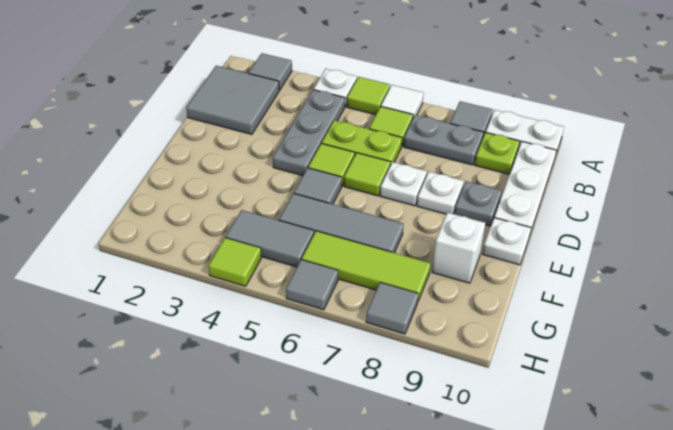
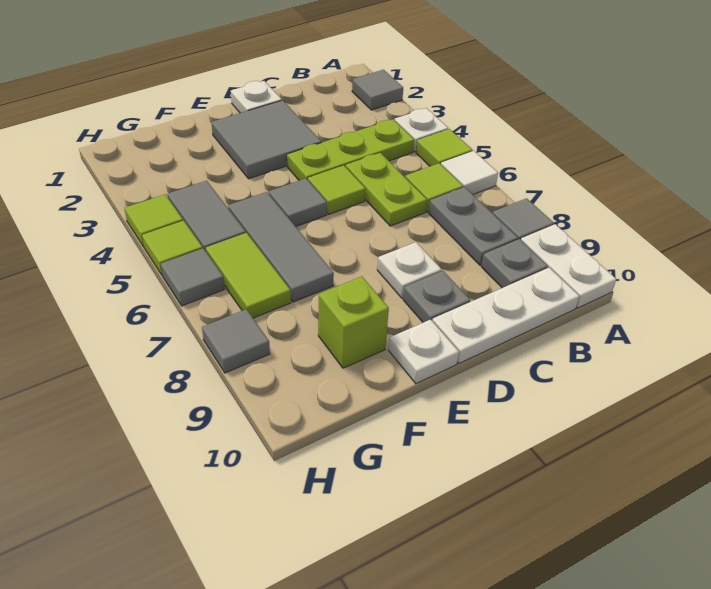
grey 2x2 tile [186,66,279,134] -> grey 2x2 tile moved to [211,100,321,179]
grey 1x3 plate [273,90,345,176] -> lime 1x3 plate [287,119,414,181]
lime 1x1 plate [475,132,520,174] -> grey 1x1 plate [481,239,548,288]
lime 1x1 tile [344,153,390,196] -> lime 1x1 tile moved to [142,220,203,275]
white 1x1 plate [380,162,427,206] -> white 1x1 plate moved to [231,81,282,113]
white 1x1 brick [432,212,485,283] -> lime 1x1 brick [318,277,389,368]
lime 1x3 tile [302,231,431,301] -> lime 1x2 tile [206,233,291,318]

